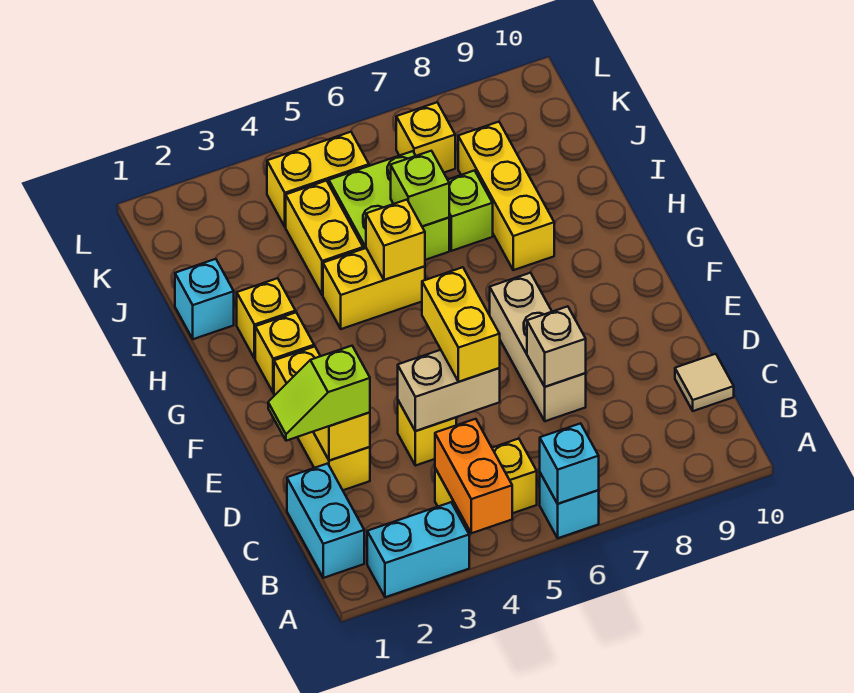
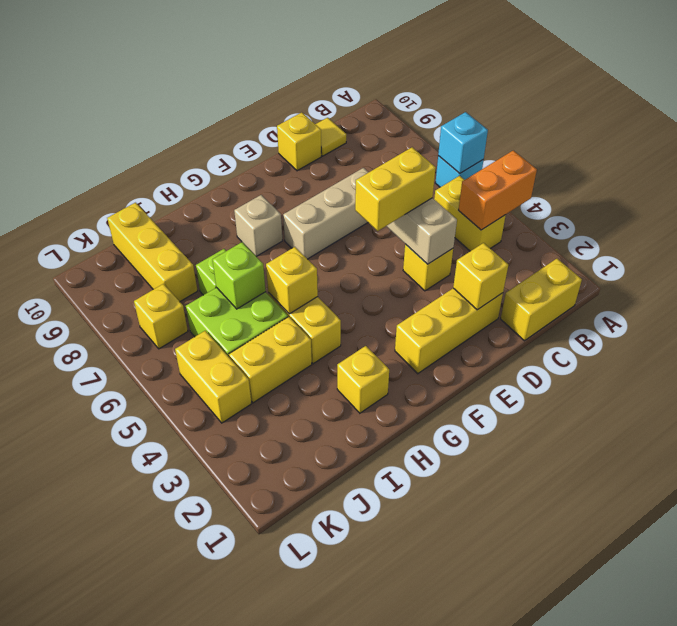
cyan 1x2 brick [367,502,469,597] -> none
cyan 1x2 brick [287,463,364,578] -> yellow 1x2 brick [501,259,582,341]
tan 1x1 tile [675,354,734,411] -> yellow 1x1 tile [315,118,346,156]
lime 1x2 slope [268,346,370,441] -> none
tan 1x1 brick [527,306,586,387] -> tan 1x1 brick moved to [234,195,283,257]
yellow 1x1 brick [255,313,314,393] -> yellow 1x1 brick moved to [277,112,321,171]
yellow 1x3 brick [458,122,554,270] -> yellow 1x3 brick turned to [107,203,198,302]
cyan 1x1 brick [175,259,234,339] -> none

